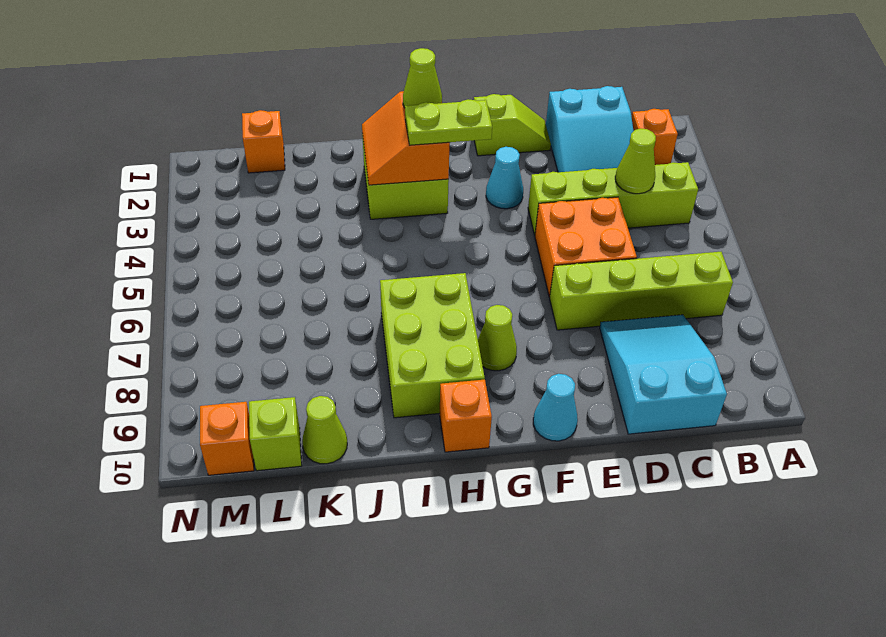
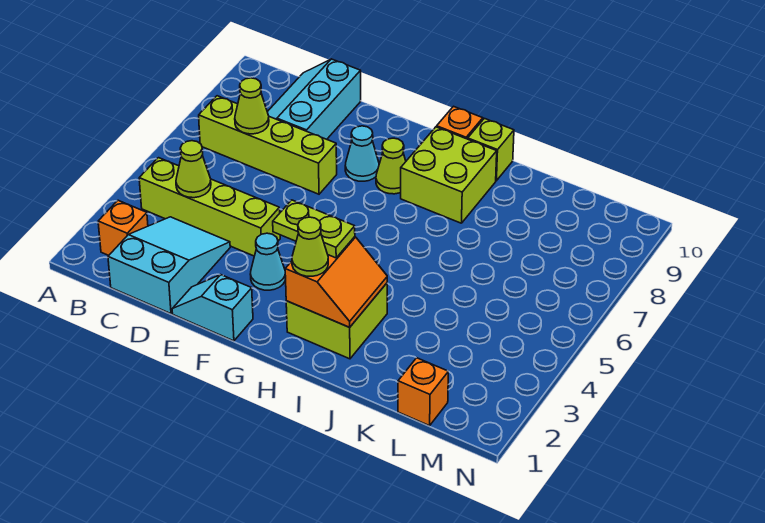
cyan 2x3 slope [600,315,727,434] -> cyan 2x3 slope turned to [268,59,361,139]
orange 2x2 brick [535,197,637,297] -> none
lime 1x2 slope [474,94,551,156] -> cyan 1x2 slope [172,275,253,341]
cyan 1x1 cone [533,374,578,441] -> cyan 1x1 cone moved to [345,126,379,181]
lime 2x3 brick [380,273,485,418] -> lime 2x2 brick [401,127,497,223]
lime 1x1 cone [302,396,347,464] -> lime 1x1 cone moved to [235,78,269,134]
lime 1x1 brick [249,397,302,471] -> lime 1x1 brick moved to [468,119,514,181]
orange 1x1 brick [200,402,254,475] -> none

